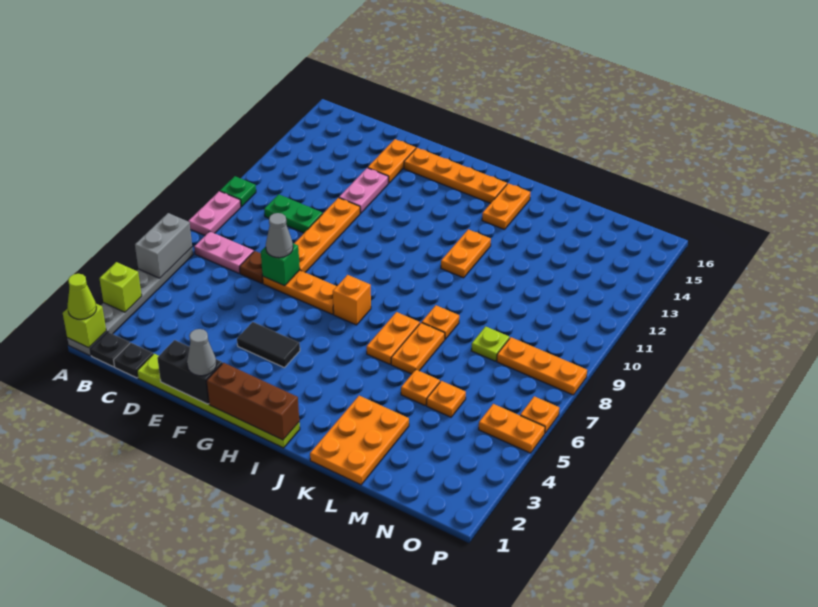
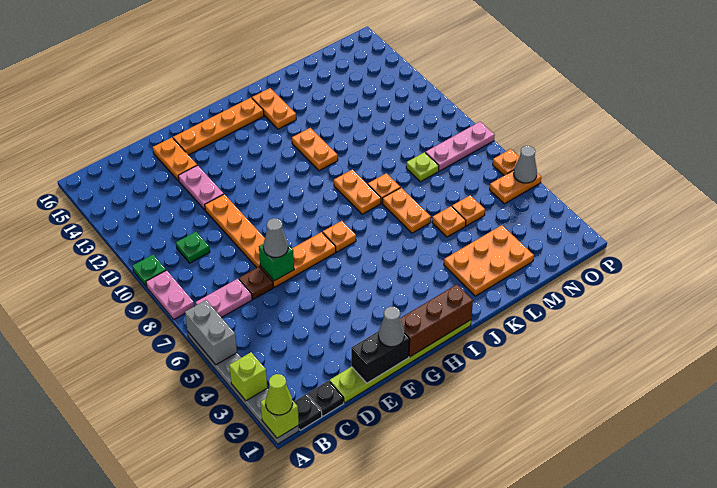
green 1x2 plate [264,194,323,233] -> green 1x1 plate [176,232,210,263]
black 1x2 tile [237,322,300,367] -> none
orange 1x1 brick [333,275,371,325] -> orange 1x1 plate [323,221,356,252]
orange 1x2 plate [366,312,420,364] -> orange 1x2 plate moved to [334,170,381,214]
orange 2x3 plate [310,396,409,485] -> orange 2x3 plate turned to [444,225,534,296]
orange 1x3 plate [497,337,587,395] -> pink 1x3 plate [425,122,495,171]
none -> grey 1x1 cone [514,146,537,183]

